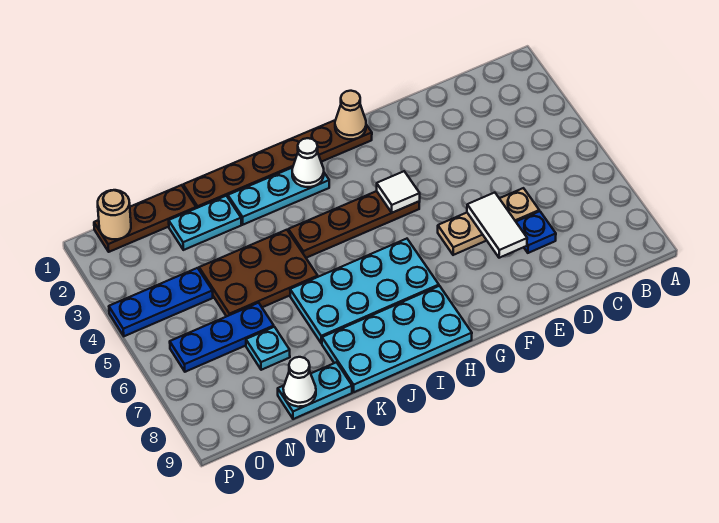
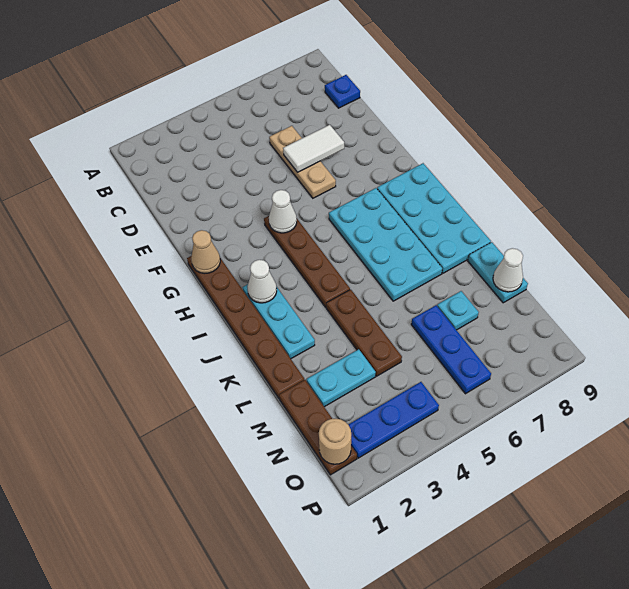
blue 1x1 plate [516,211,556,253] -> blue 1x1 plate moved to [325,75,360,108]
white 1x1 tile [377,171,420,213] -> white 1x1 cone [269,190,297,233]
brown 2x3 plate [199,230,318,316] -> brown 1x3 plate [326,290,402,376]
cyan 1x2 plate [169,196,241,250] -> cyan 1x2 plate turned to [307,349,376,407]
blue 1x3 plate [109,268,213,336] -> blue 1x3 plate turned to [348,382,439,458]

